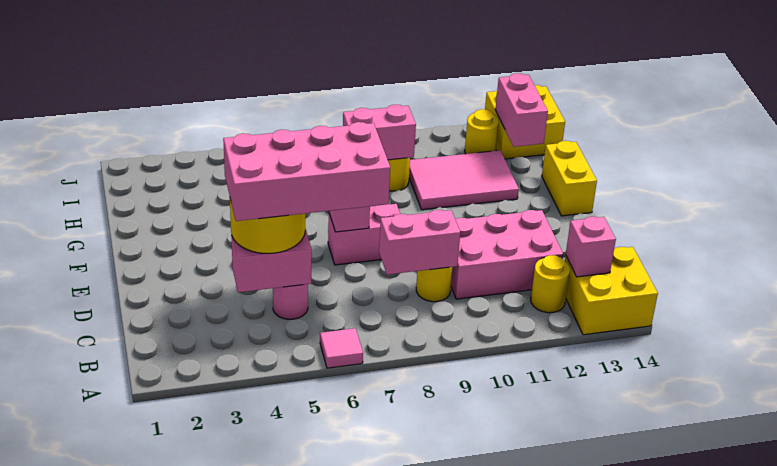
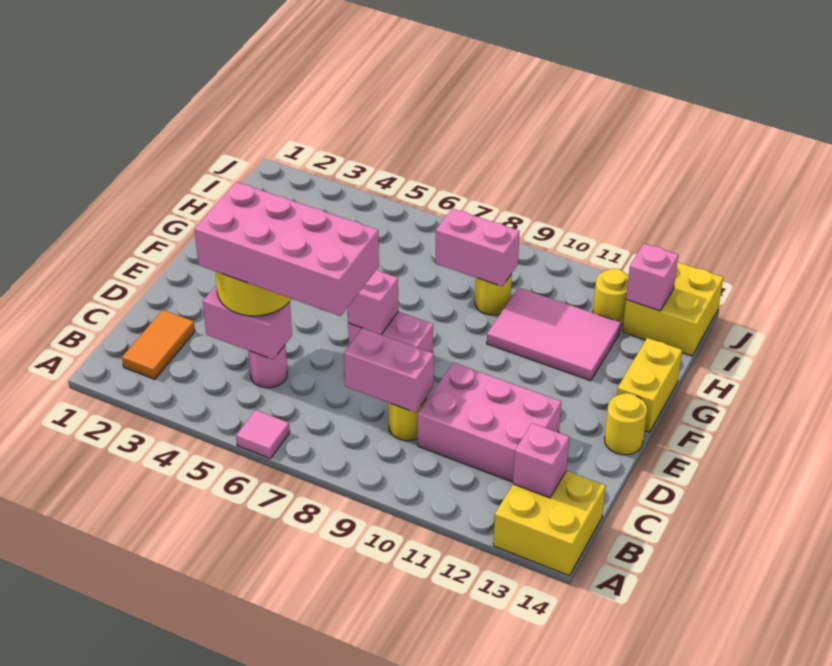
none -> orange 1x2 tile [122,310,195,379]
yellow 1x1 round brick [531,255,570,313] -> yellow 1x1 round brick moved to [604,393,647,455]
pink 1x2 brick [495,73,548,147] -> pink 1x1 brick [626,243,678,311]

